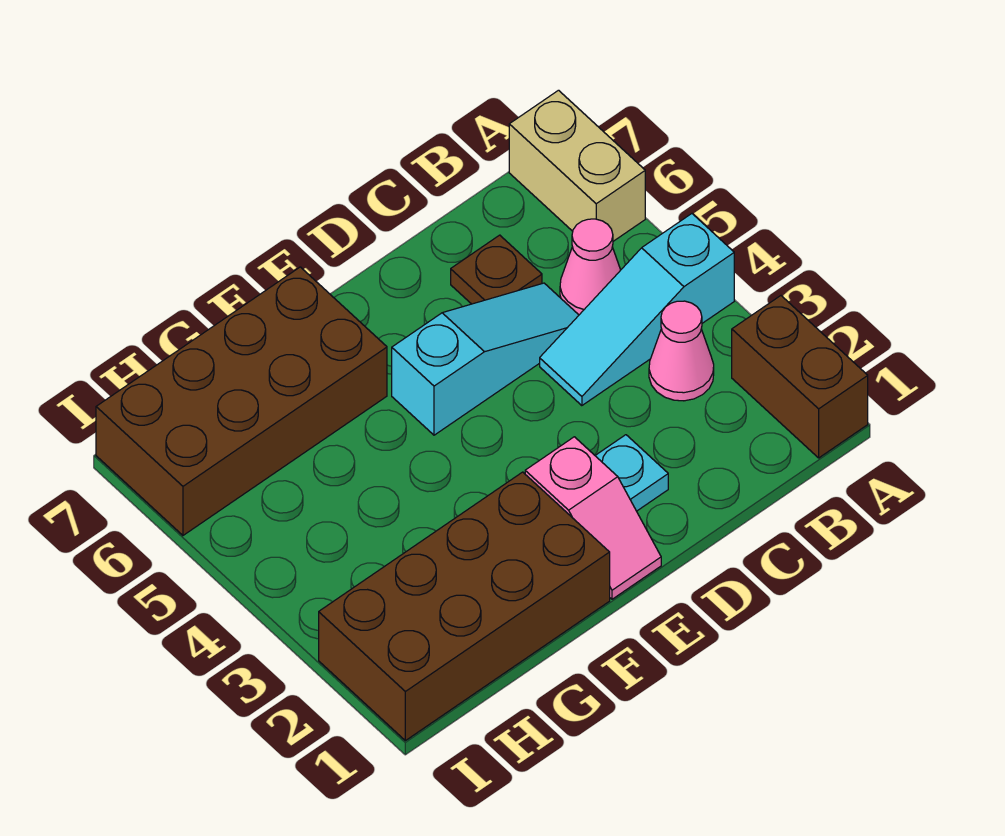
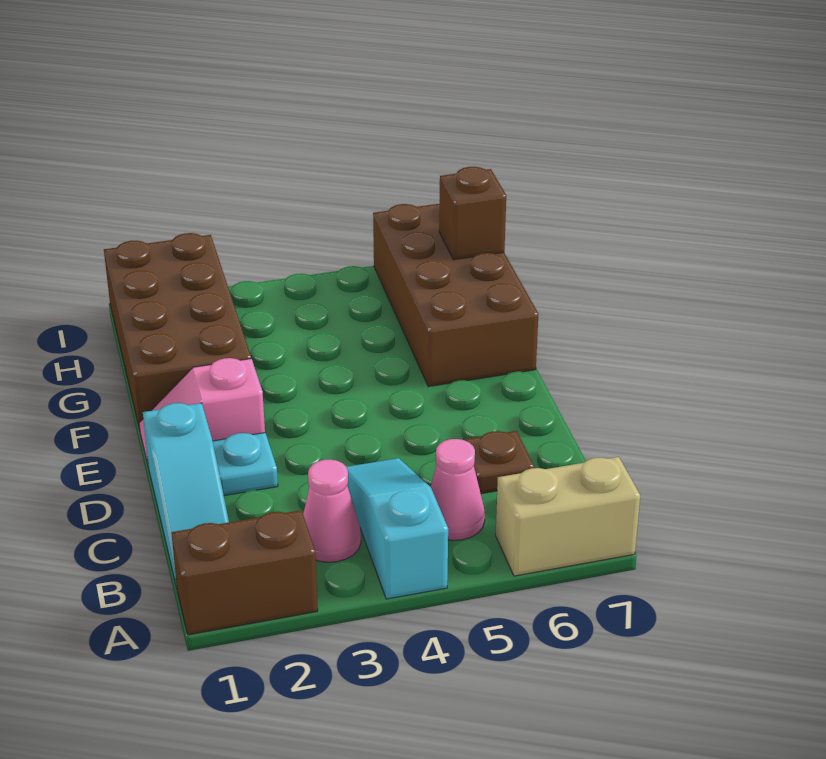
cyan 1x3 slope [392,283,579,435] -> cyan 1x3 slope moved to [143,403,229,588]
none -> brown 1x1 brick [439,167,506,260]

